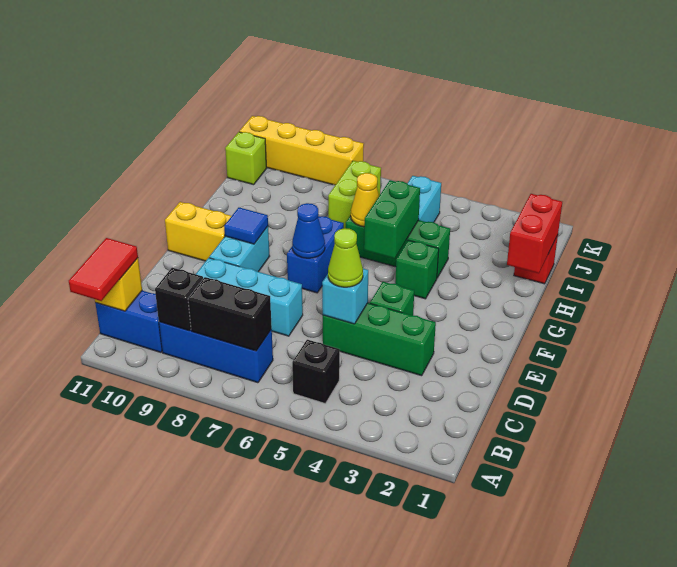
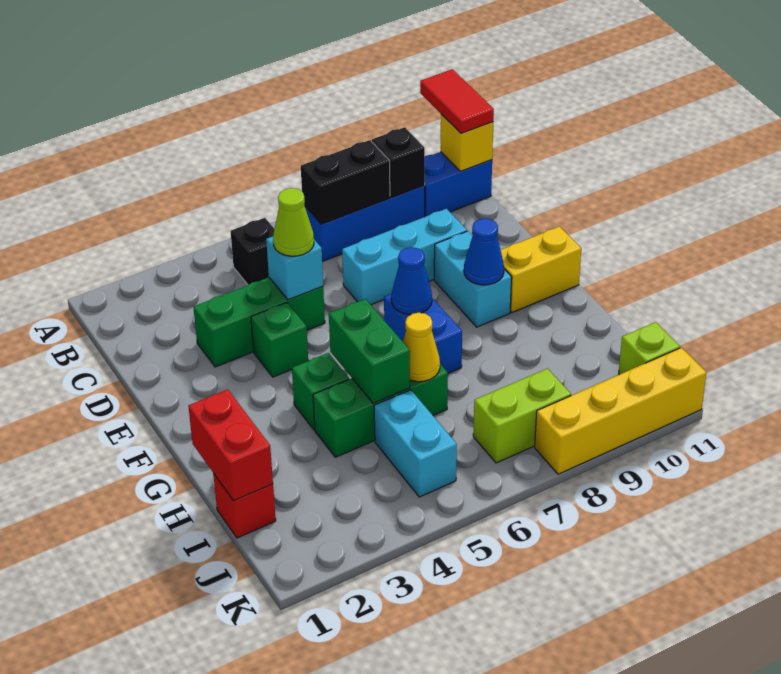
blue 1x1 tile [224,208,268,244] -> blue 1x1 cone [464,218,504,285]
lime 1x2 brick [328,161,381,228] -> lime 1x2 brick turned to [473,369,571,463]

